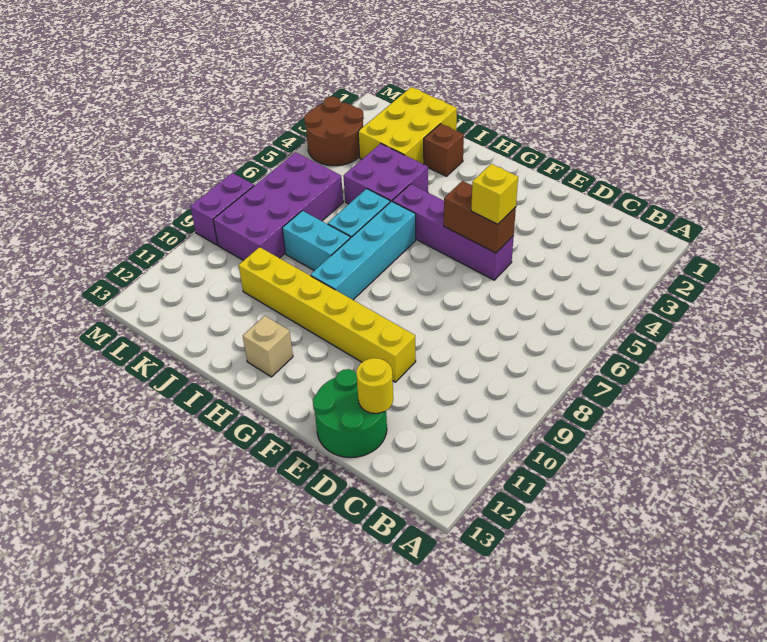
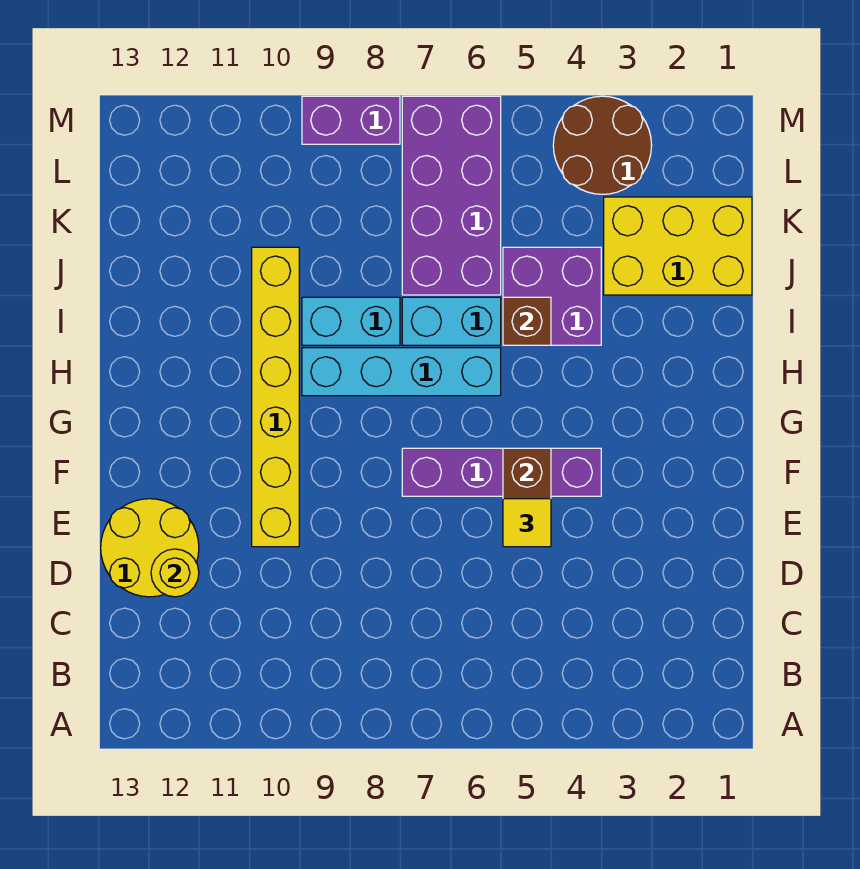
green 2x2 round brick [313,369,387,458] -> yellow 2x2 round brick [101,499,199,597]
purple 1x4 brick [392,184,514,280] -> purple 1x4 brick turned to [402,448,601,496]
yellow 1x1 brick [471,164,518,224] -> yellow 1x1 tile [503,499,551,547]
tan 1x1 brick [243,316,293,377] -> none
brown 1x1 brick [424,124,464,176] -> brown 1x1 brick moved to [503,297,551,345]
cyan 1x2 brick [282,211,350,271] -> cyan 1x2 brick turned to [302,297,400,345]
purple 2x4 brick [213,152,343,261] -> purple 2x4 brick turned to [402,96,501,295]

